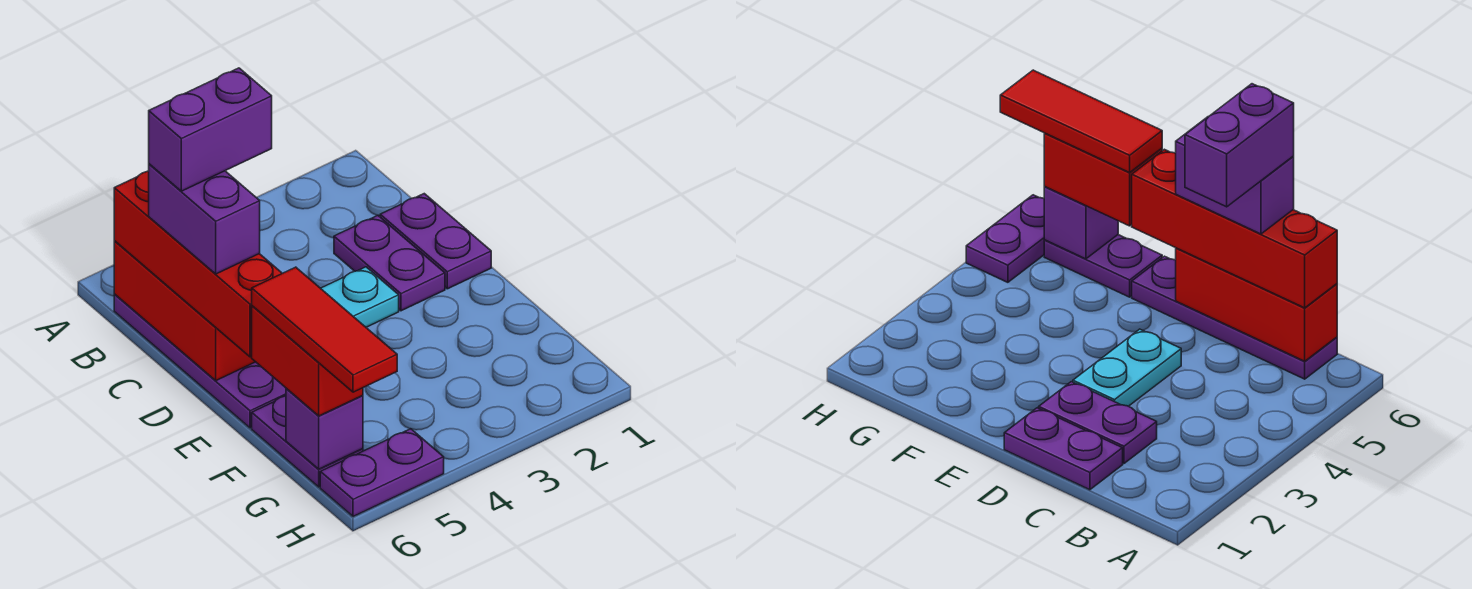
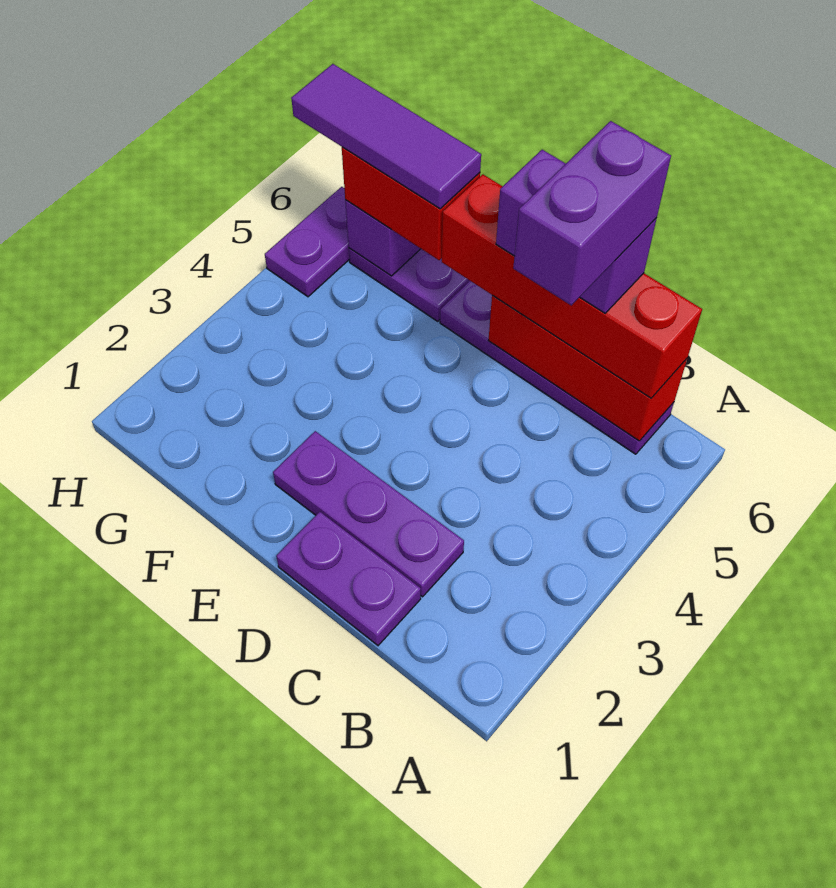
purple 1x2 plate [334,216,445,311] -> purple 1x3 plate [273,431,464,597]
cyan 1x2 plate [321,267,399,327] -> none
red 1x3 tile [252,267,397,392] -> purple 1x3 tile [291,64,481,209]

